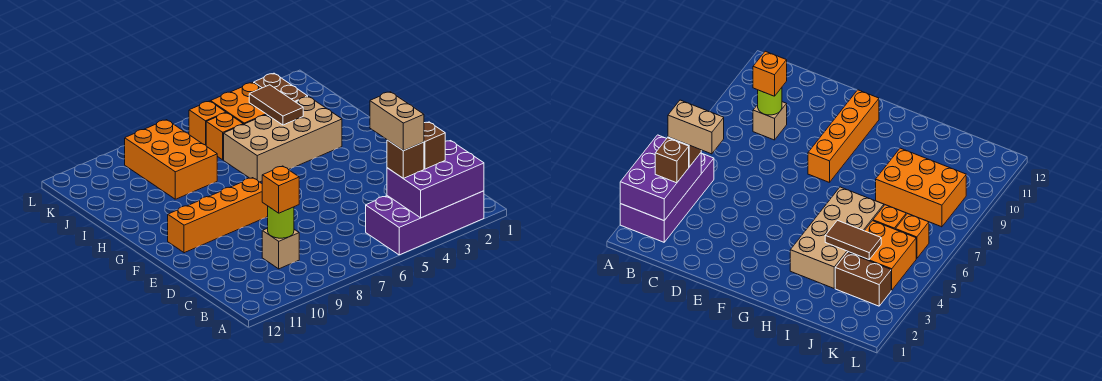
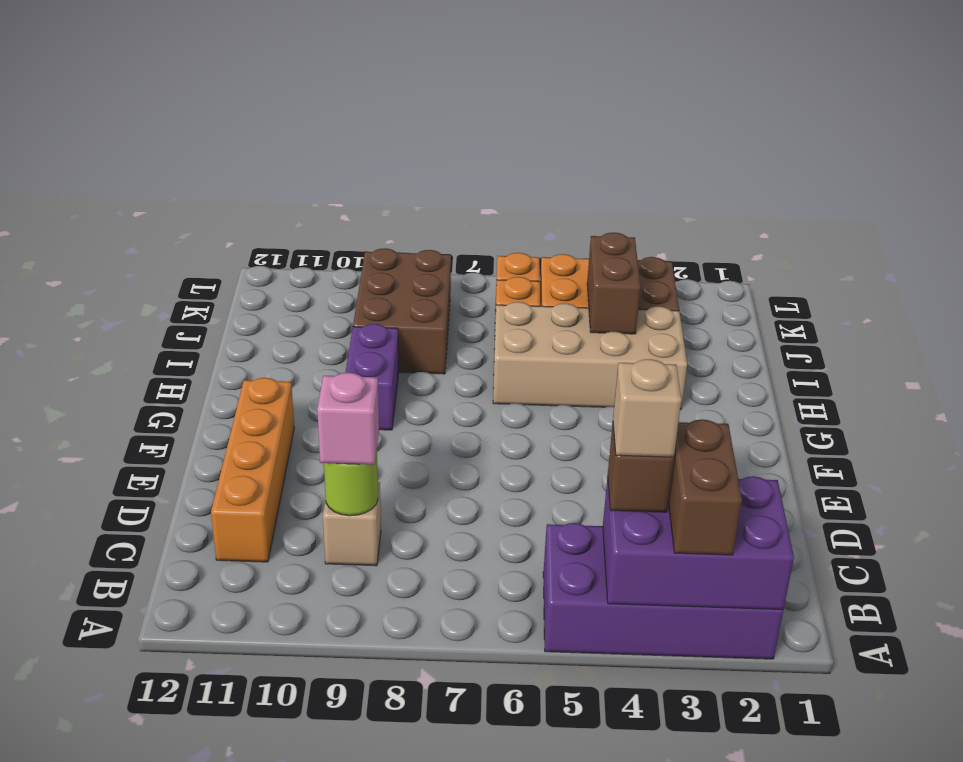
brown 1x1 brick [424,122,445,169] -> brown 1x2 brick [668,419,742,555]
tan 1x2 brick [370,92,424,151] -> tan 1x1 brick [613,359,681,458]
orange 1x1 brick [262,166,299,213] -> pink 1x1 brick [317,373,379,465]
orange 1x4 brick [168,178,268,253] -> orange 1x4 brick turned to [211,378,294,562]
none -> purple 1x2 brick [346,324,399,430]
brown 1x2 tile [249,85,303,125] -> brown 1x2 brick [587,232,641,334]
orange 2x3 brick [125,120,217,199] -> brown 2x3 brick [353,248,451,374]

